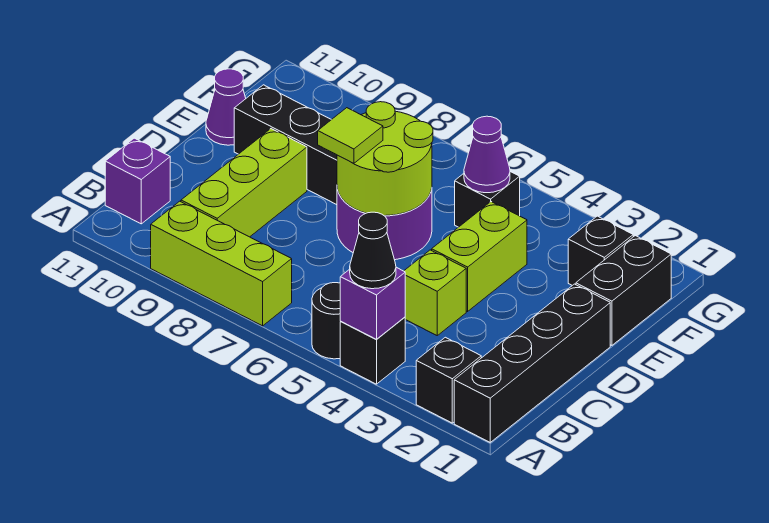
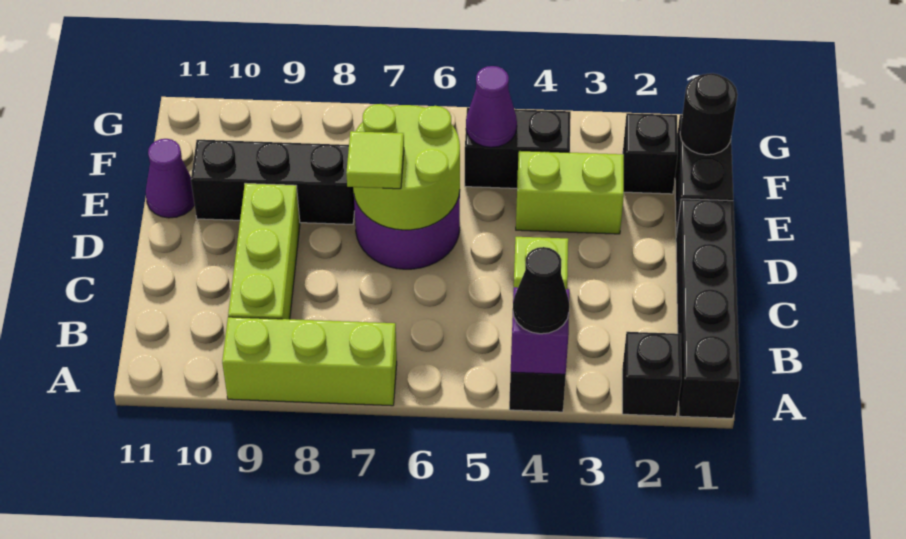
black 1x1 round brick [312,283,341,359] -> black 1x1 round brick moved to [680,73,738,155]
purple 1x1 brick [105,138,170,224] -> none
lime 1x2 brick [432,202,527,311] -> lime 1x2 brick turned to [516,151,624,234]
black 1x1 brick [455,172,520,227] -> black 1x2 brick [465,108,571,188]

